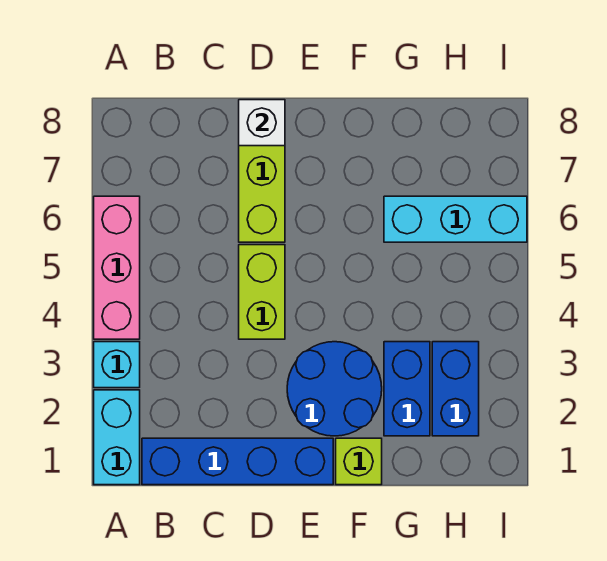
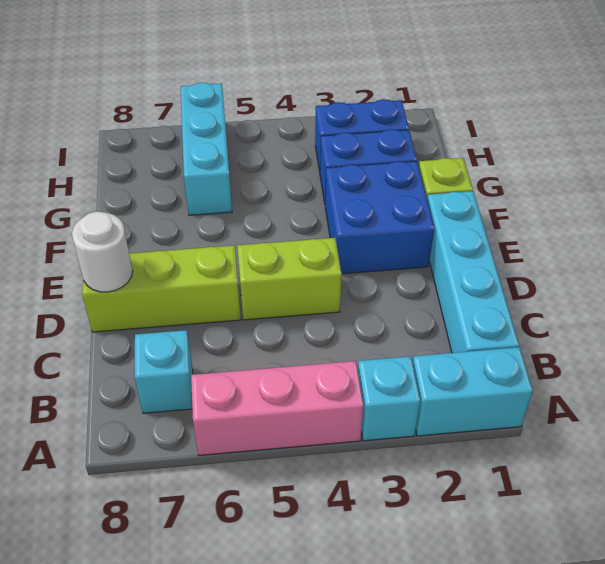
blue 1x4 brick [142,438,333,485] -> cyan 1x4 brick [427,191,519,353]
none -> cyan 1x1 brick [135,330,193,413]
white 1x1 brick [239,100,285,146] -> white 1x1 round brick [72,212,133,292]
blue 2x2 round brick [287,342,382,436] -> blue 2x2 brick [325,161,434,274]

